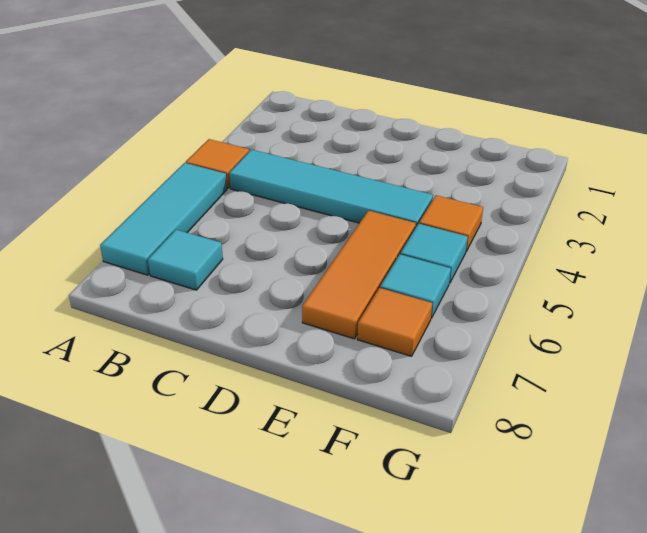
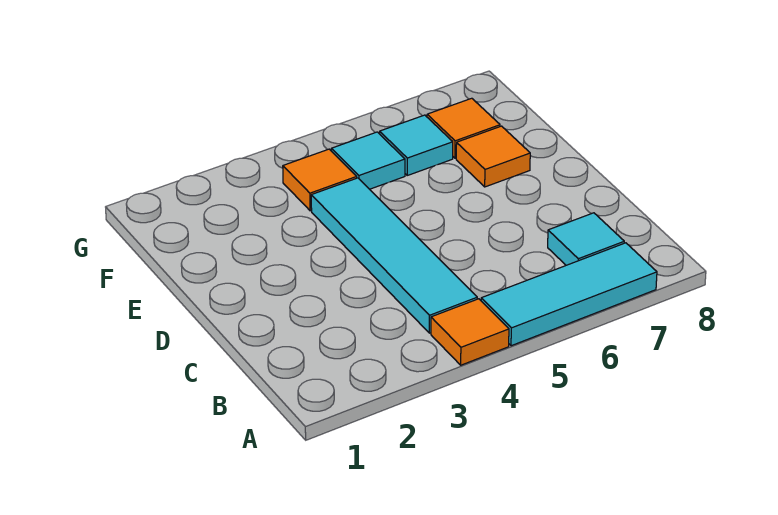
orange 1x3 tile [302,211,416,339] -> orange 1x1 tile [456,126,530,187]

